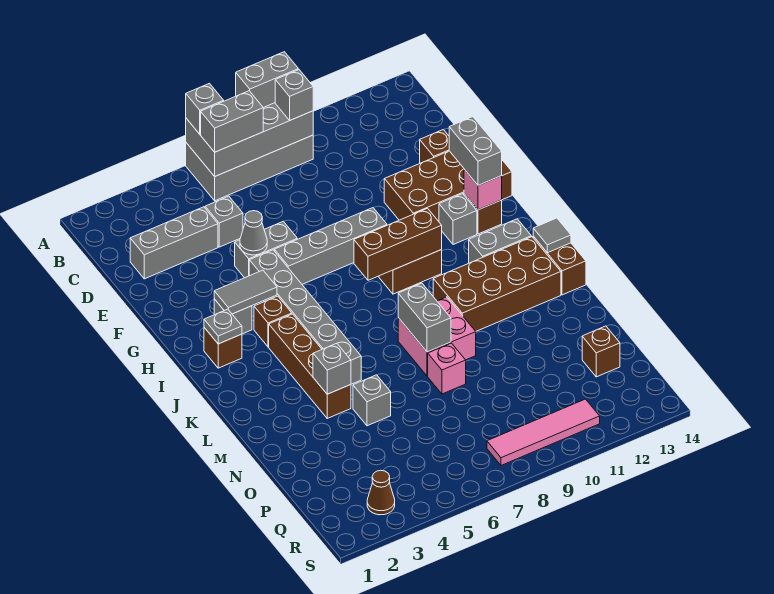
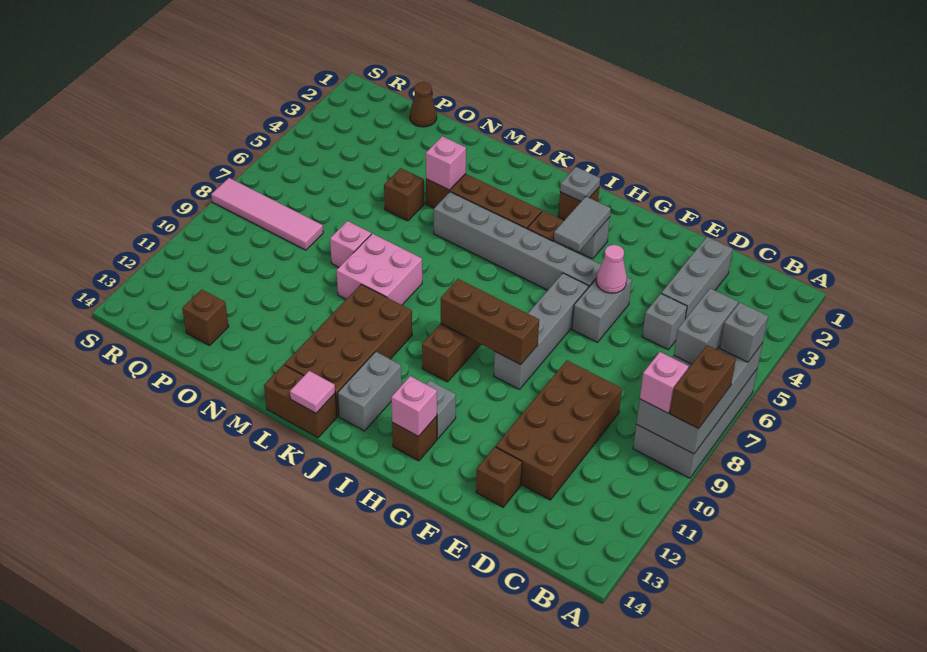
grey 1x2 brick [236,52,298,108] -> brown 1x2 brick [670,345,736,429]
grey 1x1 brick [275,70,313,120] -> pink 1x1 brick [640,352,689,413]
grey 1x1 cone [240,211,267,255] -> pink 1x1 cone [596,245,627,293]
brown 2x4 brick [384,151,512,221] -> brown 2x4 brick moved to [496,360,622,500]
grey 1x2 brick [449,117,502,185] -> none
brown 1x3 brick [354,208,442,280] -> brown 1x3 brick turned to [441,279,539,365]
grey 1x1 tile [533,218,571,253] -> pink 1x1 tile [290,371,335,413]
grey 1x2 brick [398,283,451,352] -> none
grey 1x1 brick [313,343,351,394] -> pink 1x1 brick [426,136,466,190]
grey 1x1 brick [353,375,391,426] -> brown 1x1 brick [384,168,424,221]
brown 1x1 cone [367,470,395,515] -> brown 1x1 cone moved to [410,82,437,127]
pink 1x4 tile [487,399,600,465] -> pink 1x4 tile turned to [211,178,323,250]

